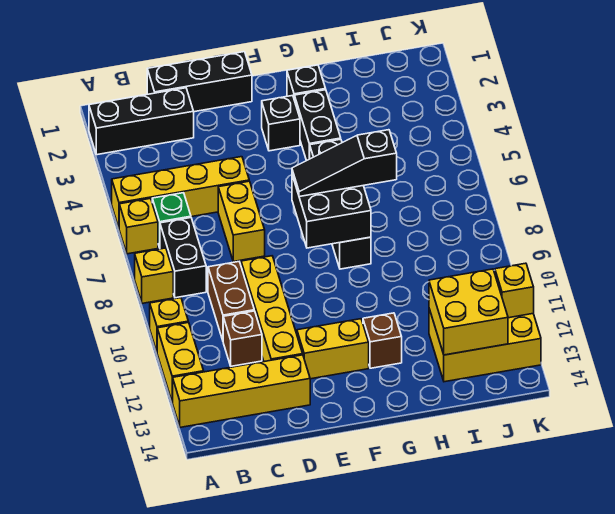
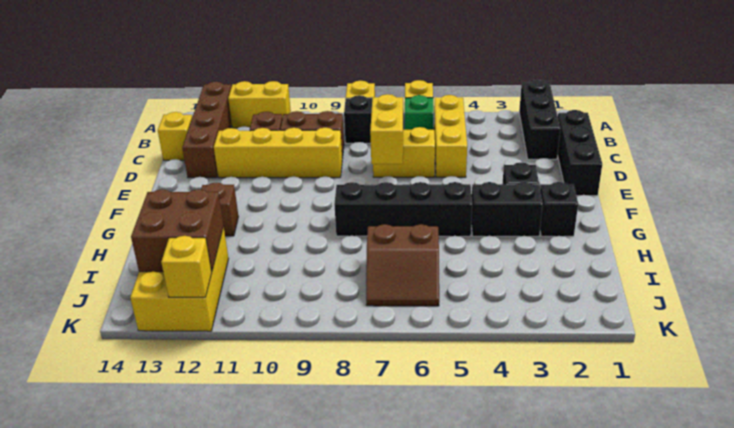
yellow 1x4 brick [112,157,249,228] -> yellow 1x3 brick [434,95,467,177]
yellow 1x1 brick [150,298,188,352] -> yellow 1x1 brick moved to [158,112,192,160]
yellow 1x4 brick [172,355,310,427] -> brown 1x4 brick [182,82,232,178]
yellow 1x2 brick [297,319,369,379] -> yellow 1x2 brick moved to [370,94,403,164]
black 2x2 brick [292,175,371,248] -> none
black 1x3 slope [292,130,397,197] -> none
none -> brown 2x2 slope [366,224,439,306]
yellow 2x2 brick [429,269,508,355] -> brown 2x2 brick [131,189,224,272]

